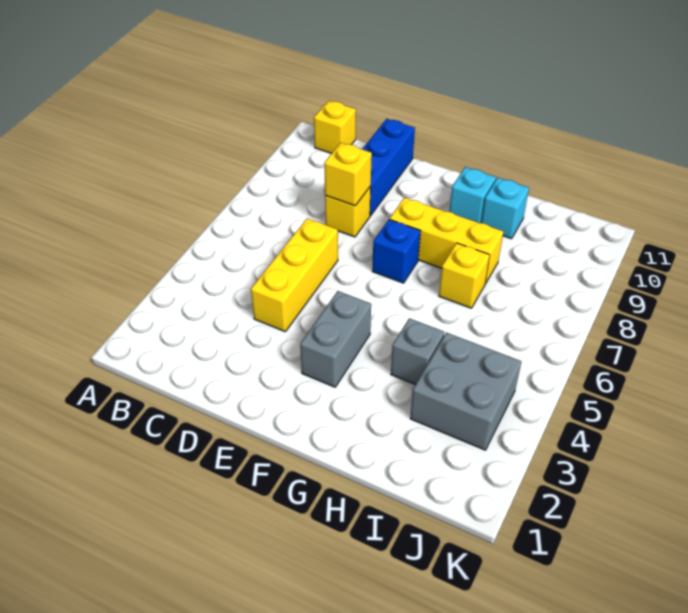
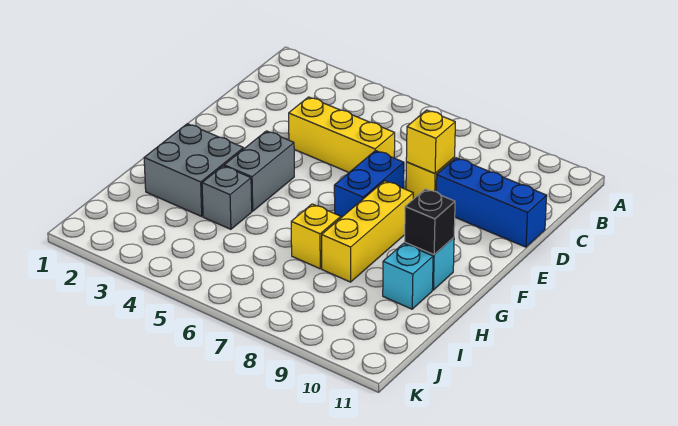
yellow 1x1 brick [314,101,356,153] -> none
grey 1x2 brick [300,291,371,387] -> grey 1x2 brick turned to [224,131,294,211]
blue 1x1 brick [372,219,421,283] -> blue 1x2 brick [334,151,404,217]
none -> black 1x1 brick [405,189,455,255]
grey 2x2 brick [410,333,522,450] -> grey 2x2 brick moved to [144,124,244,216]

